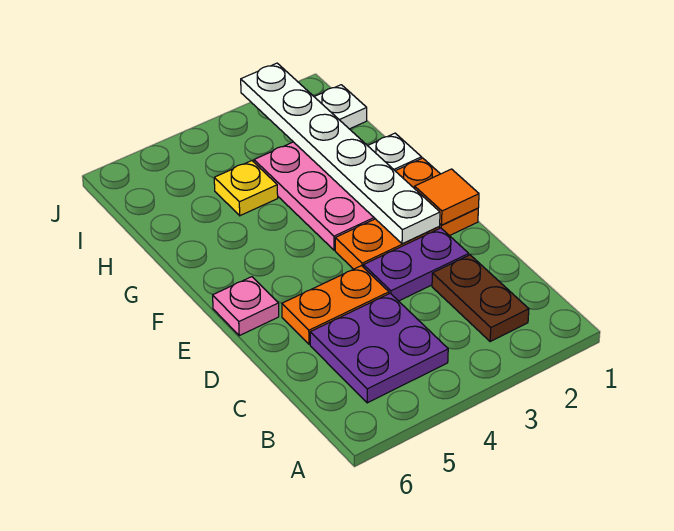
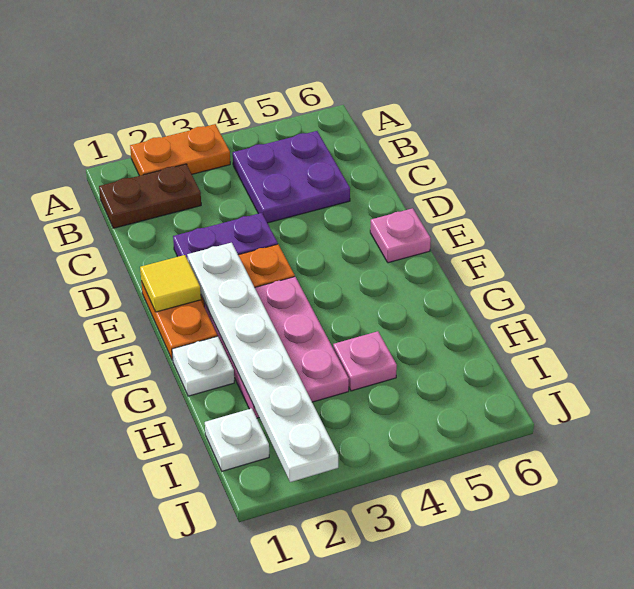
brown 1x2 plate [432,255,529,342] -> brown 1x2 plate turned to [99,164,201,228]
orange 1x2 plate [282,266,389,344] -> orange 1x2 plate moved to [130,124,230,176]
orange 1x1 tile [415,169,479,225] -> yellow 1x1 tile [140,255,201,312]
yellow 1x1 plate [214,161,278,216] -> pink 1x1 plate [333,331,397,391]

